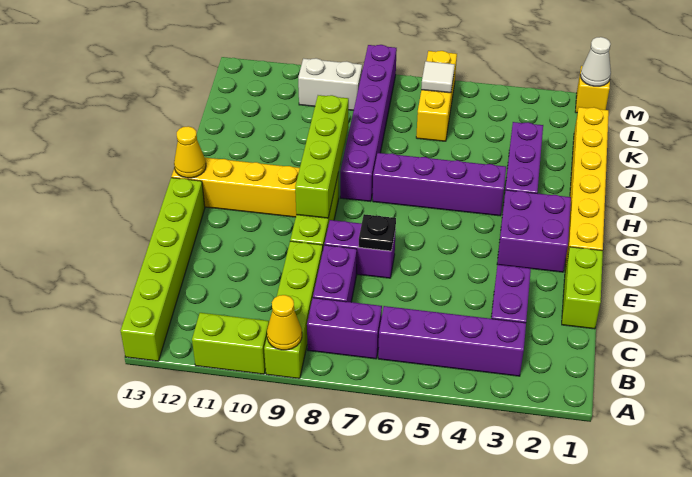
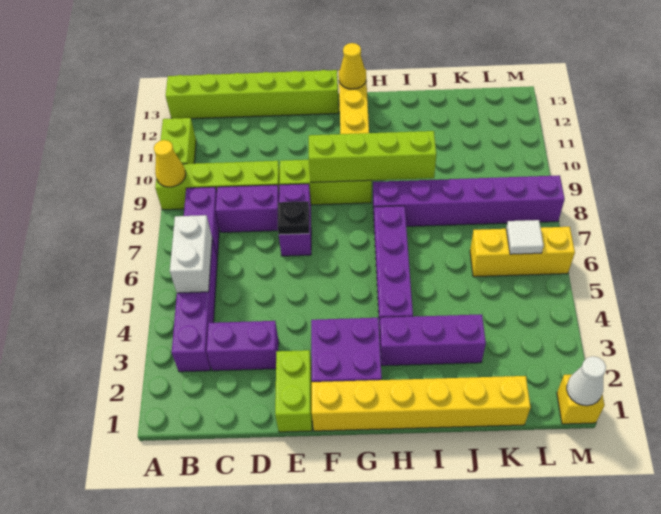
lime 1x2 brick [562,247,603,329] -> lime 1x2 brick turned to [275,350,312,432]
white 1x2 brick [298,58,362,111] -> white 1x2 brick moved to [170,215,212,293]

